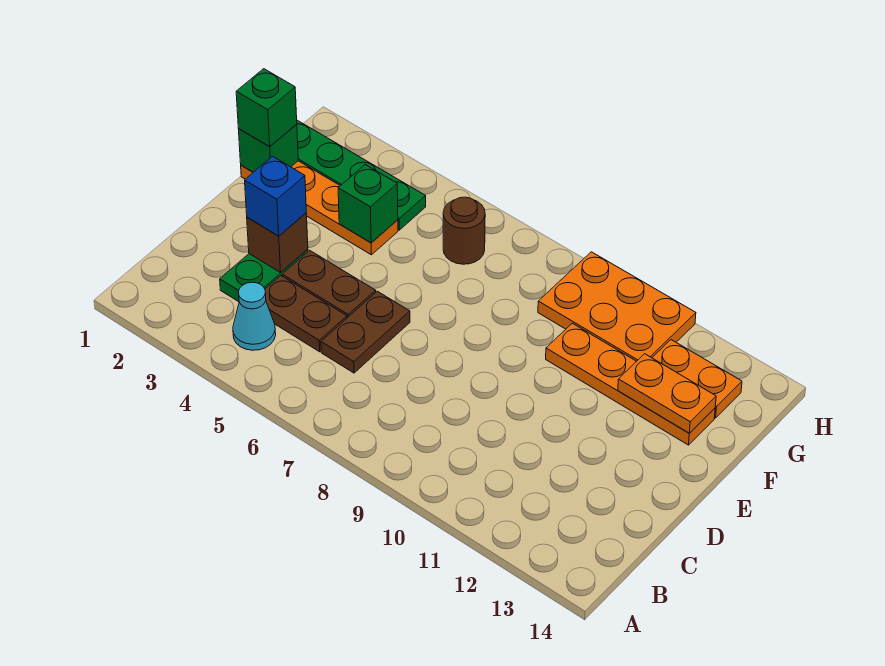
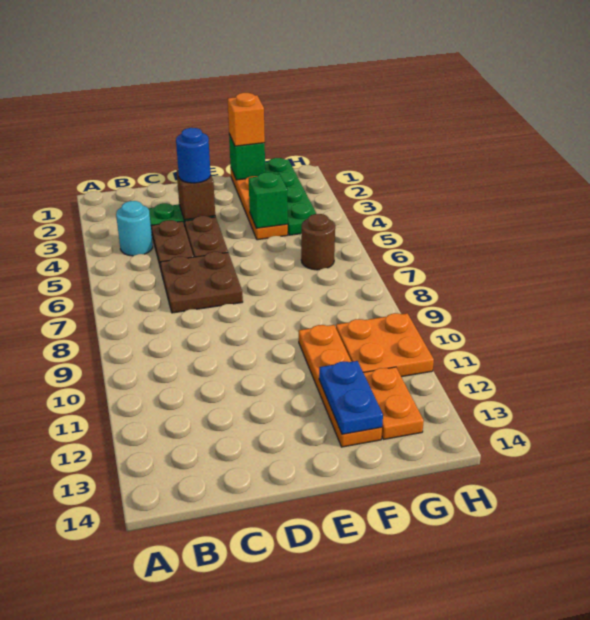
cyan 1x1 cone [233,282,276,350] -> cyan 1x1 round brick [116,201,153,256]
brown 1x2 plate [321,291,410,373] -> brown 2x2 plate [160,252,243,313]
blue 1x1 brick [245,156,306,236] -> blue 1x1 round brick [176,128,211,183]
green 1x1 brick [236,69,297,147] -> orange 1x1 brick [228,93,265,146]
orange 1x2 plate [618,354,716,433] -> blue 1x2 plate [319,361,383,434]
orange 2x3 plate [538,252,696,361] -> orange 2x2 plate [336,313,434,377]

